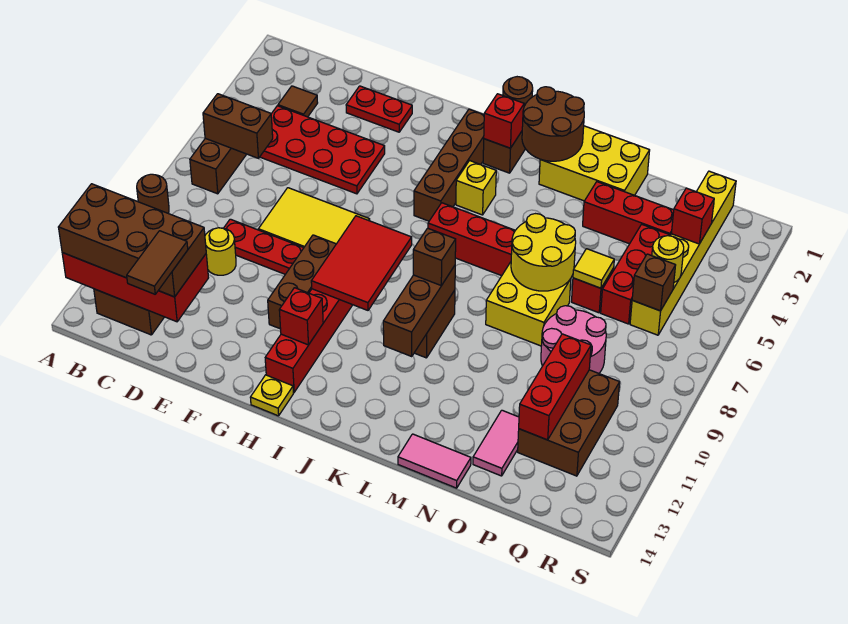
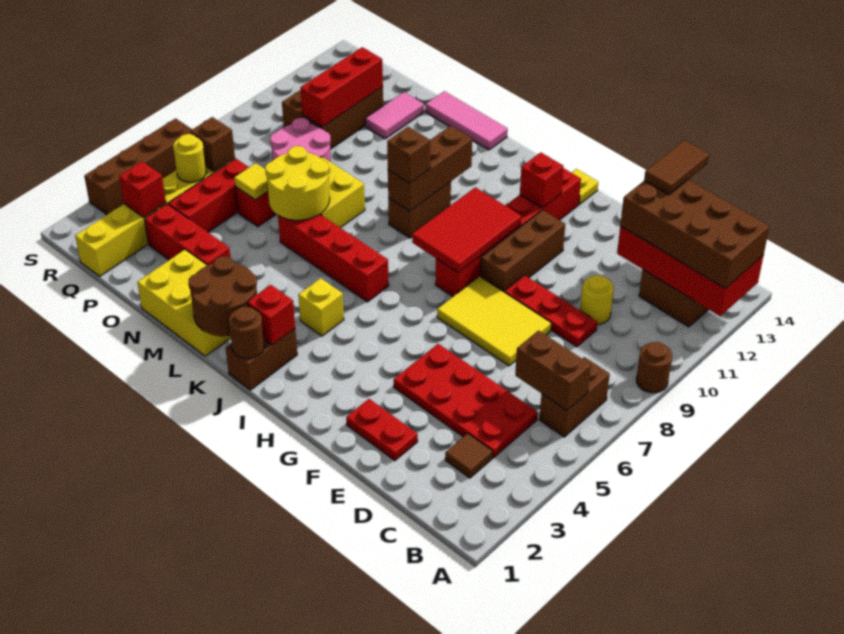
brown 1x4 brick [414,109,484,221] -> brown 1x4 brick moved to [84,118,192,215]
pink 1x2 tile [398,434,471,488] -> pink 1x3 tile [426,91,508,150]

